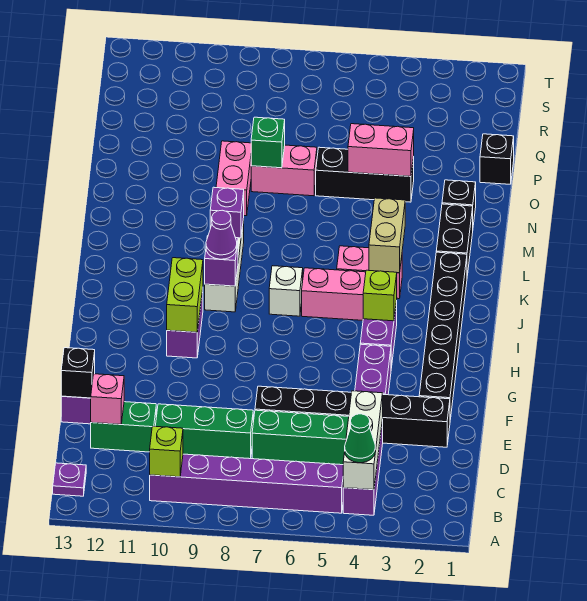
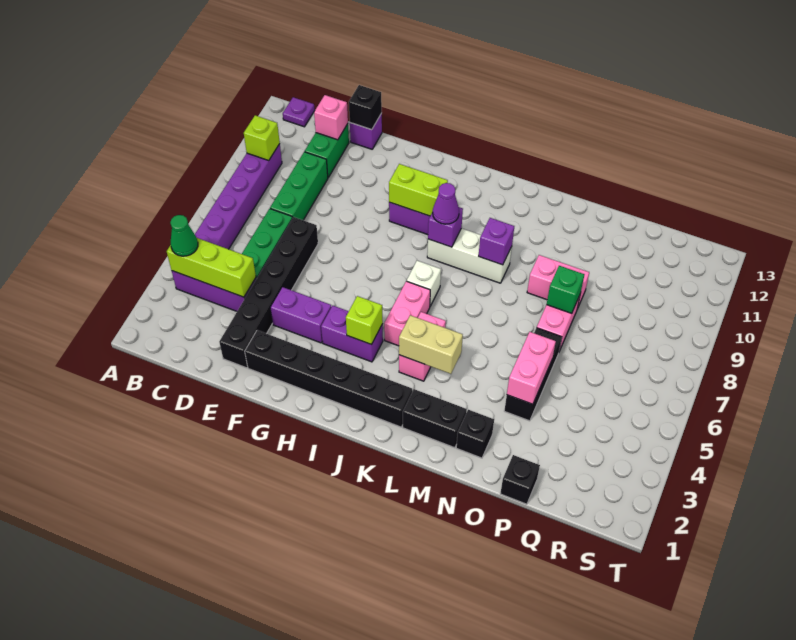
white 1x3 brick [343,391,383,490] -> lime 1x3 brick [167,238,256,297]

